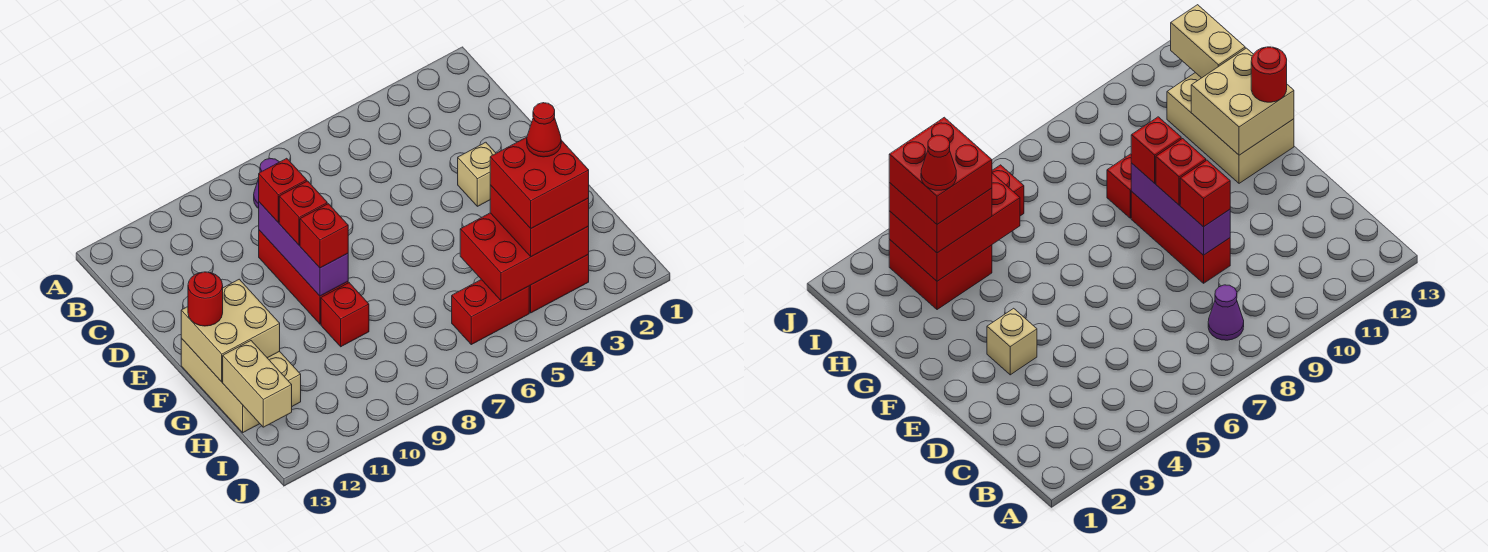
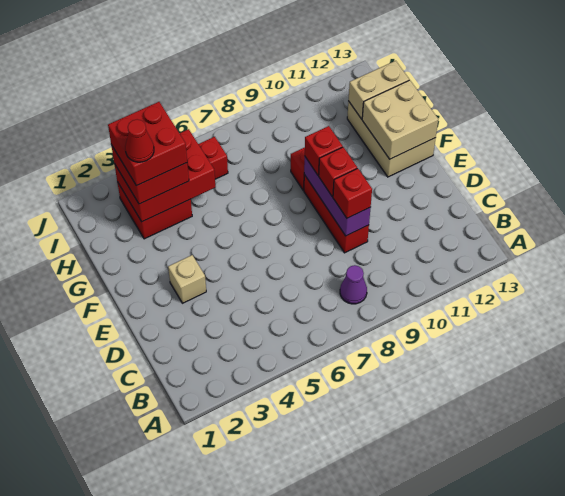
red 1x1 round brick [188,272,223,326] -> none
tan 1x2 brick [223,341,292,427] -> tan 1x2 brick turned to [348,61,409,119]

